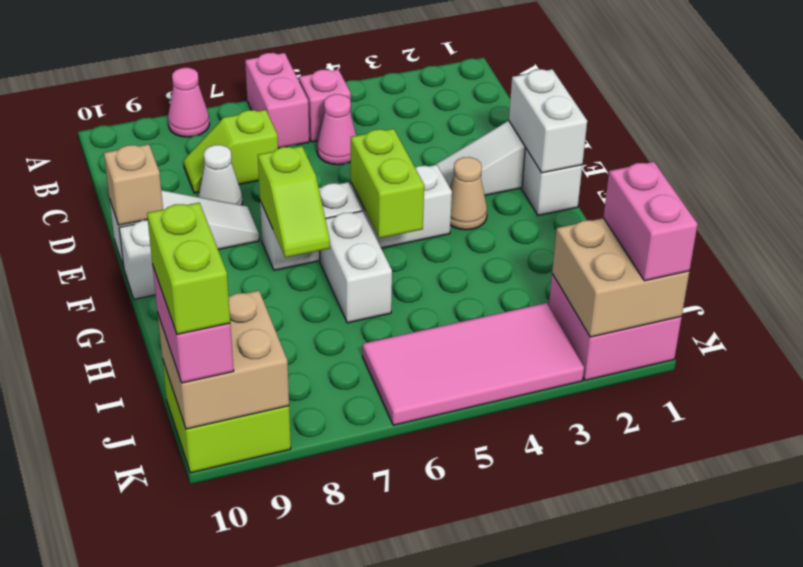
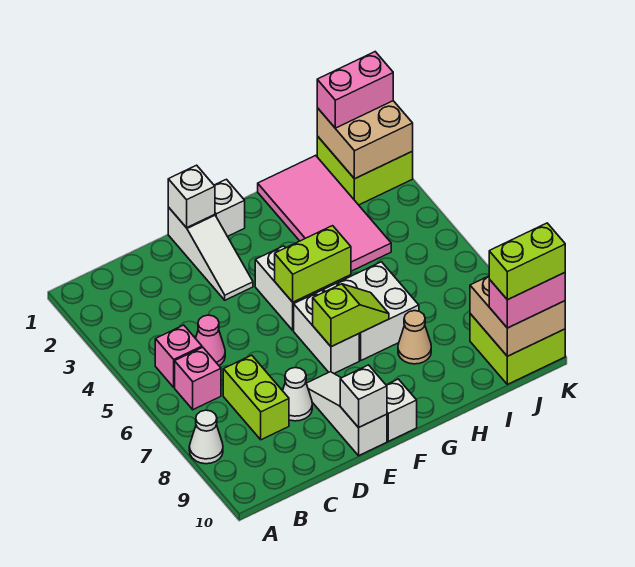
pink 1x2 brick [245,53,309,148] -> pink 1x1 brick [175,347,221,410]
pink 1x1 cone [168,68,210,137] -> white 1x1 cone [189,410,223,464]
lime 1x2 slope [184,110,278,193] -> lime 1x2 brick [223,355,289,440]
white 1x2 brick [509,69,587,173] -> white 1x1 brick [168,165,215,228]
tan 1x1 brick [104,144,163,225] -> white 1x1 brick [340,365,387,428]
tan 1x1 cone [450,157,487,230] -> tan 1x1 cone moved to [398,311,431,364]
white 1x2 brick [320,211,392,323] -> white 2x2 brick [323,262,419,360]
pink 2x2 brick [549,274,682,380] -> lime 2x2 brick [317,136,413,205]
pink 2x4 tile [363,303,584,425] -> pink 2x4 tile moved to [258,155,391,271]

